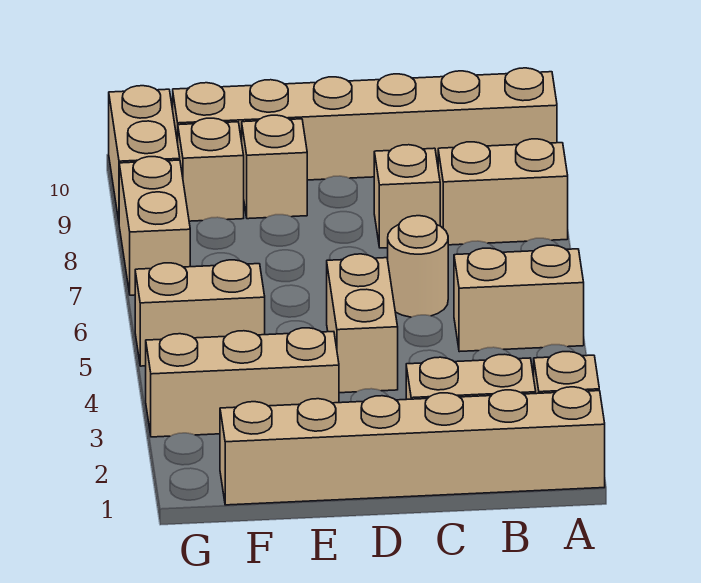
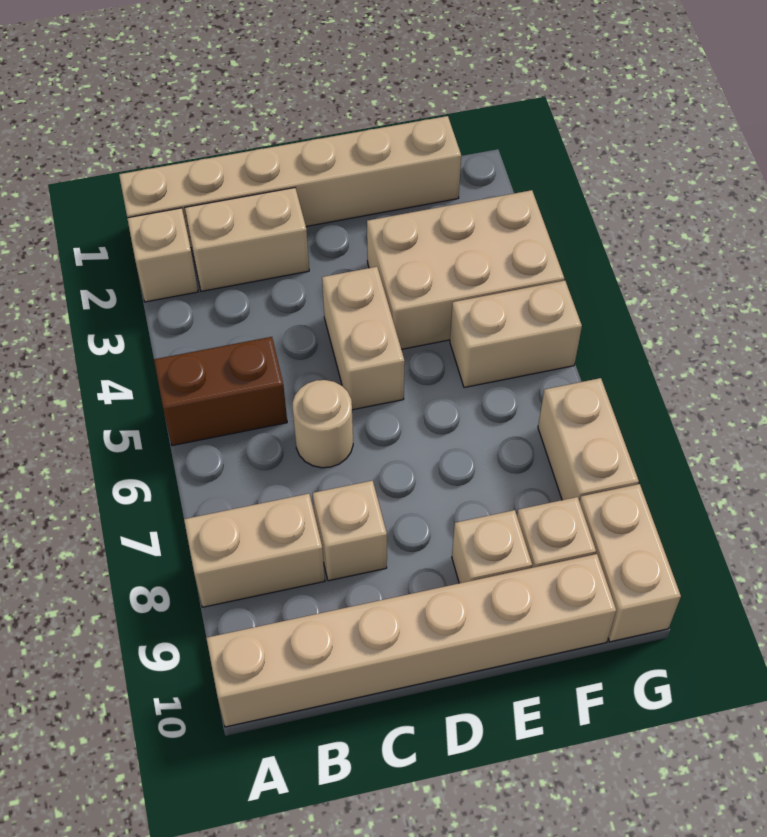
tan 1x2 brick [454,245,584,352] -> brown 1x2 brick [154,337,287,446]
tan 1x3 brick [146,328,339,437] -> tan 2x3 brick [367,190,564,349]

